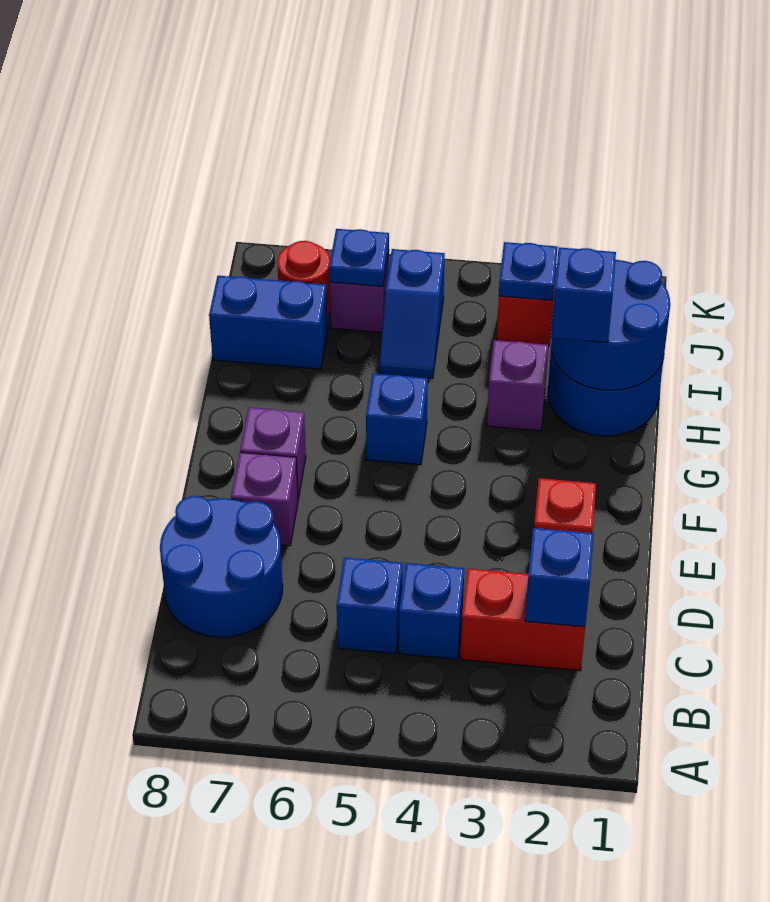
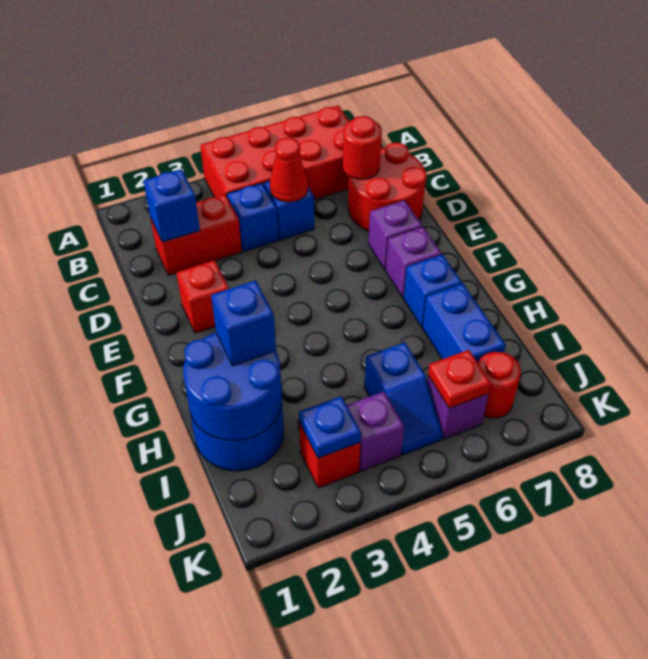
none -> red 2x4 brick [200,106,349,200]
none -> red 1x1 cone [270,138,308,202]
blue 2x2 round brick [160,496,283,637] -> red 2x2 round brick [348,143,427,231]
none -> red 1x1 round brick [343,116,382,180]
blue 1x1 brick [366,373,428,465] -> blue 1x1 brick moved to [404,255,462,327]
purple 1x1 brick [487,340,548,431] -> purple 1x1 brick moved to [347,392,404,471]
blue 1x2 slope [380,249,445,379] -> blue 1x2 slope turned to [364,343,443,455]
blue 1x2 brick [209,276,328,369] -> blue 1x2 brick turned to [423,284,506,362]
blue 1x1 plate [329,229,389,287] -> red 1x1 plate [428,350,491,408]

